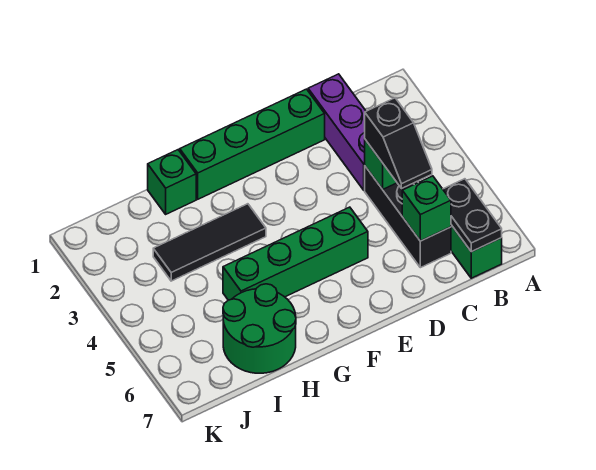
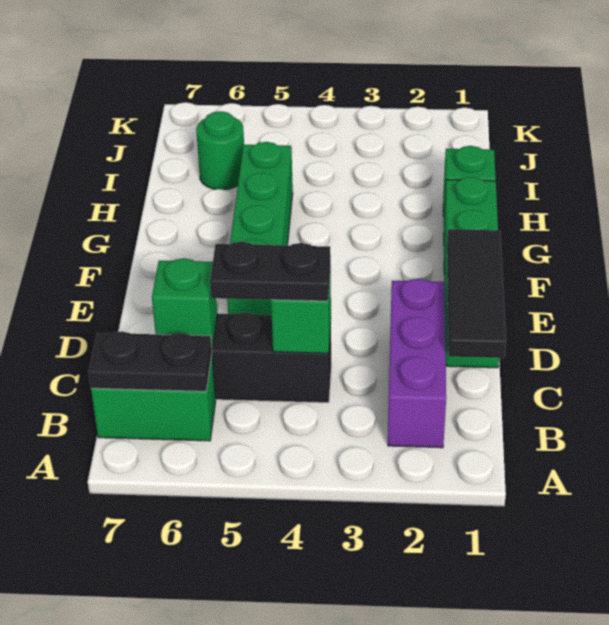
purple 1x3 brick [308,74,366,190] -> purple 1x3 brick turned to [388,279,446,448]
black 1x2 slope [365,98,432,189] -> black 1x2 plate [210,242,331,301]
black 1x3 tile [153,204,266,281] -> black 1x3 tile moved to [447,229,506,358]
green 2x2 round brick [223,284,296,373] -> green 1x1 round brick [196,111,244,190]

